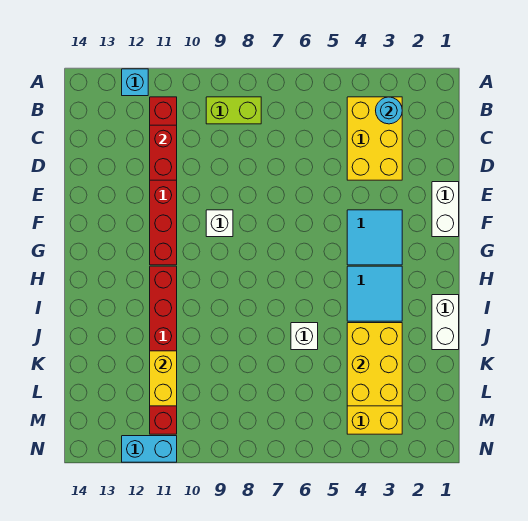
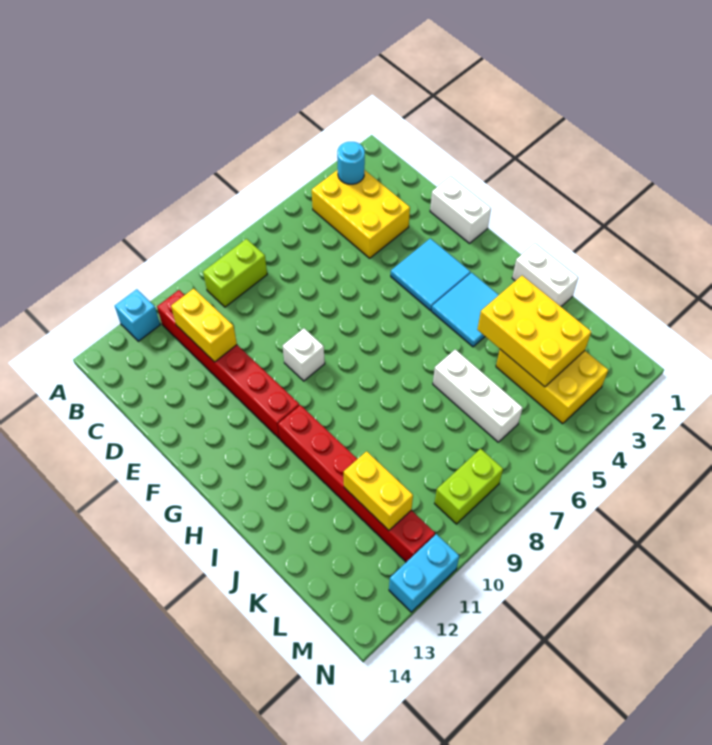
red 1x2 brick [150,125,177,180] -> yellow 1x2 brick [171,288,237,362]
white 1x1 brick [291,323,318,350] -> white 1x3 brick [433,349,523,442]
none -> lime 1x2 brick [435,449,503,524]

